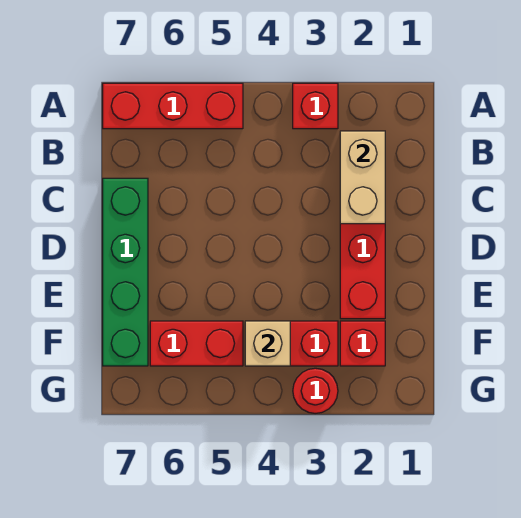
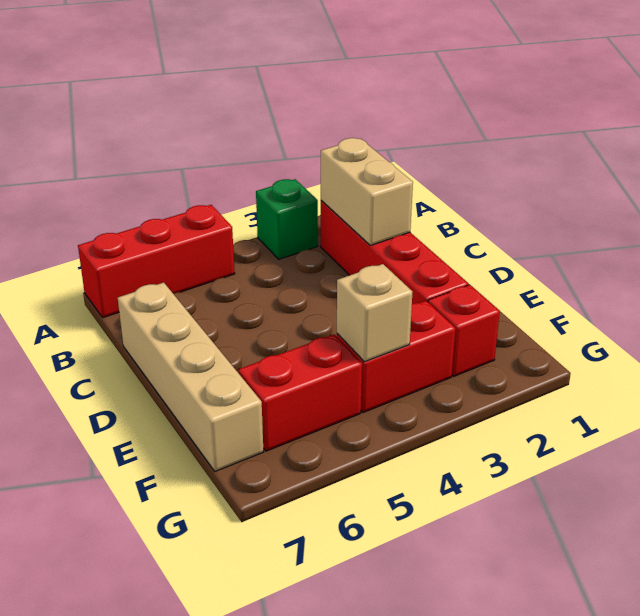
red 1x1 brick [293,83,338,129] -> green 1x1 brick [256,179,318,259]
green 1x4 brick [103,178,148,366] -> tan 1x4 brick [118,282,263,471]
red 1x1 round brick [293,368,338,414] -> none

